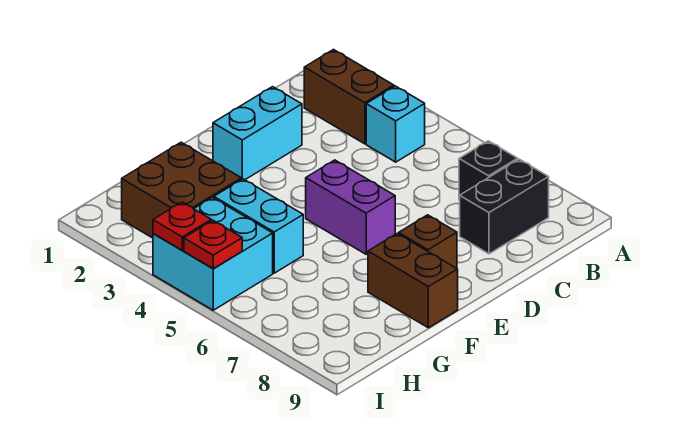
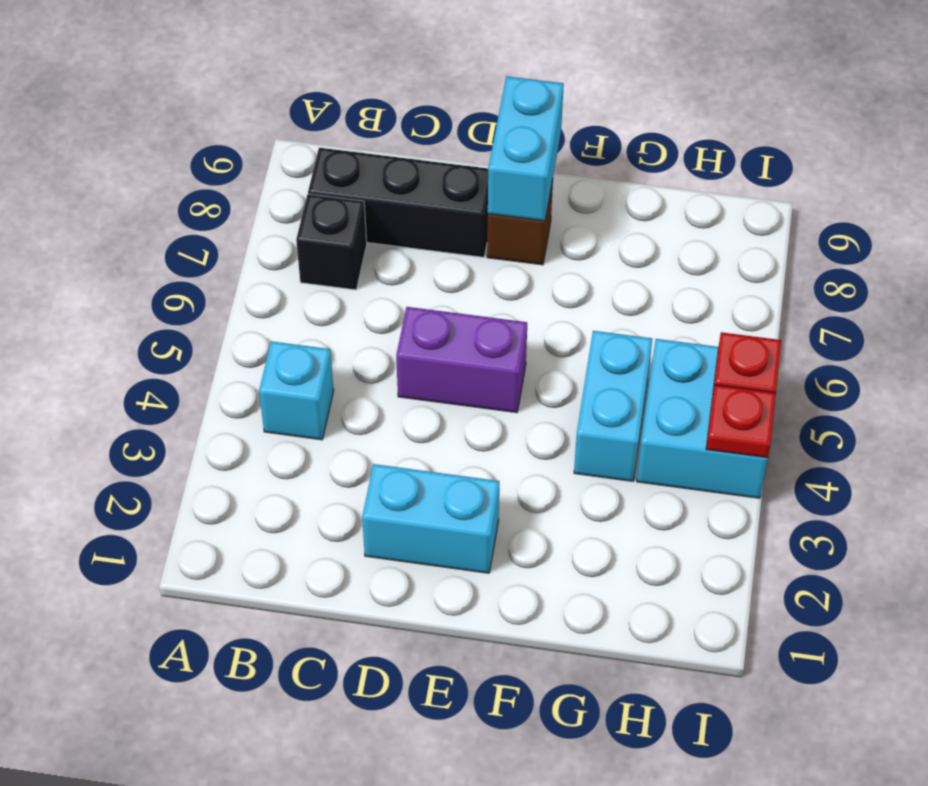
brown 1x2 brick [304,50,394,144] -> none
black 1x2 brick [460,159,549,254] -> black 1x3 brick [308,148,488,257]
purple 1x2 brick [306,160,395,254] -> purple 1x2 brick turned to [396,307,527,413]
none -> cyan 1x2 brick [488,76,564,221]
brown 1x2 brick [368,234,458,328] -> none
brown 2x2 brick [122,142,241,238] -> none

